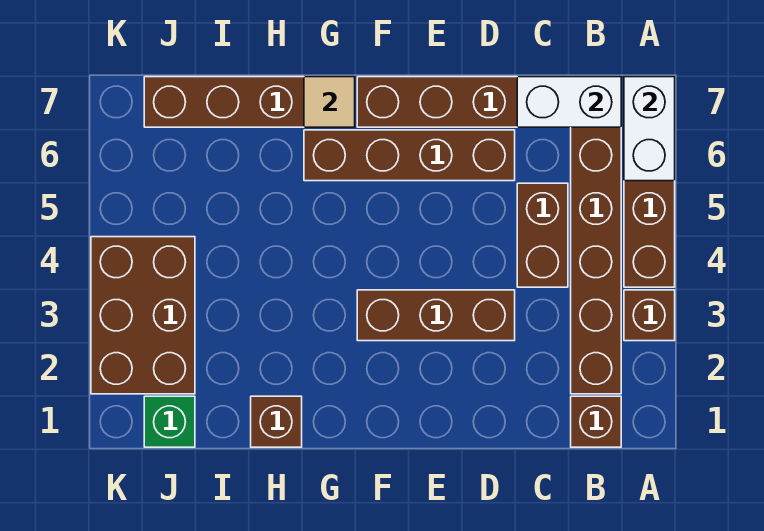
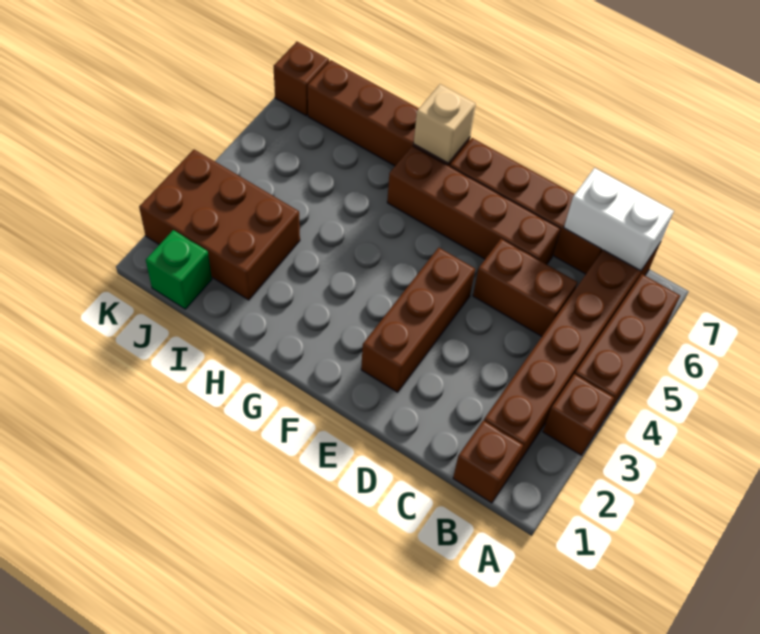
white 1x2 brick [624,77,675,181] -> none
brown 1x2 brick [517,183,568,287] -> brown 1x2 brick turned to [473,239,577,336]
brown 1x3 brick [357,290,515,341] -> brown 1x3 brick turned to [361,248,475,392]
tan 1x1 tile [304,77,355,127] -> tan 1x1 brick [414,84,476,163]
brown 1x1 brick [251,396,302,447] -> brown 1x1 brick moved to [273,42,329,116]
brown 2x3 brick [91,237,195,394] -> brown 2x3 brick turned to [139,149,300,300]

